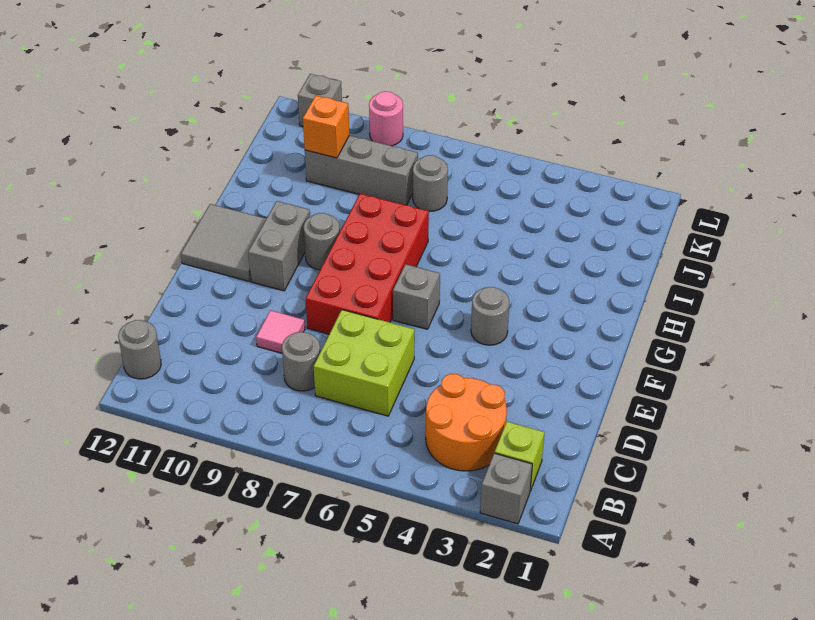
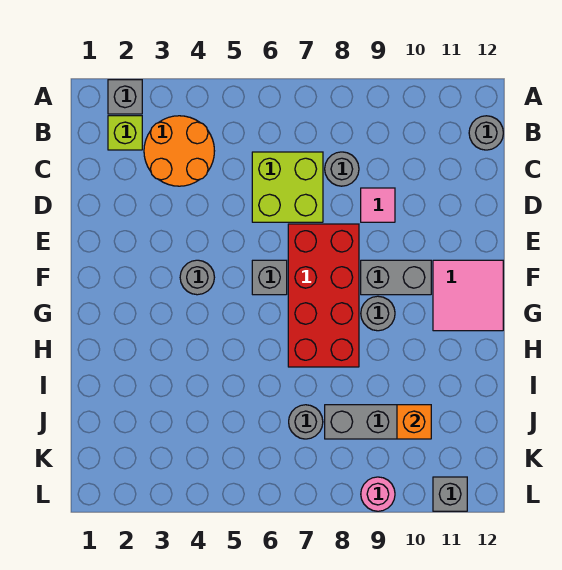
grey 1x2 brick [248,201,310,291] -> grey 1x2 brick turned to [361,260,431,295]
grey 2x2 tile [181,204,266,281] -> pink 2x2 tile [433,260,503,331]

